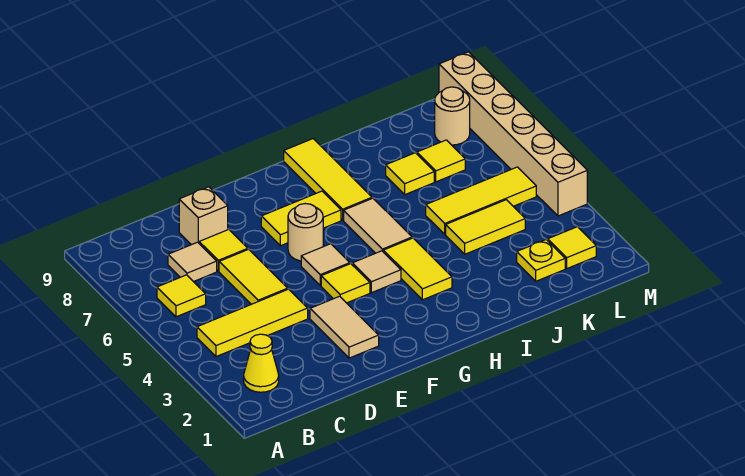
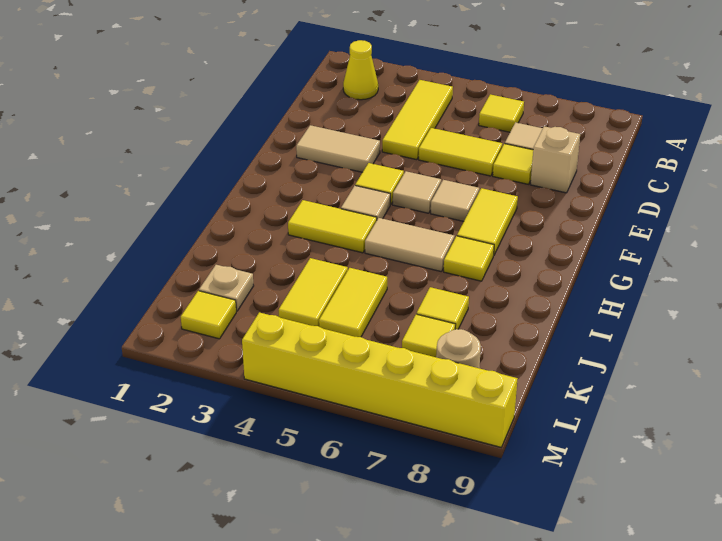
tan 1x1 round brick [288,204,323,261] -> tan 1x1 tile [431,180,479,221]
yellow 1x3 tile [284,139,372,220] -> yellow 1x1 tile [444,236,494,281]
yellow 1x3 tile [426,167,536,234] -> yellow 1x2 tile [319,268,387,337]
yellow 1x1 plate [517,240,565,281] -> tan 1x1 plate [199,265,254,311]
tan 1x6 brick [439,52,587,216] -> yellow 1x6 brick [242,312,518,447]

